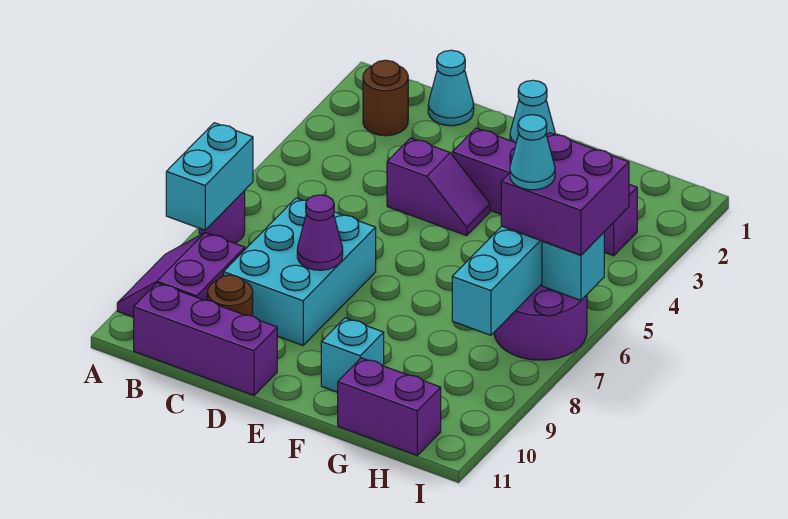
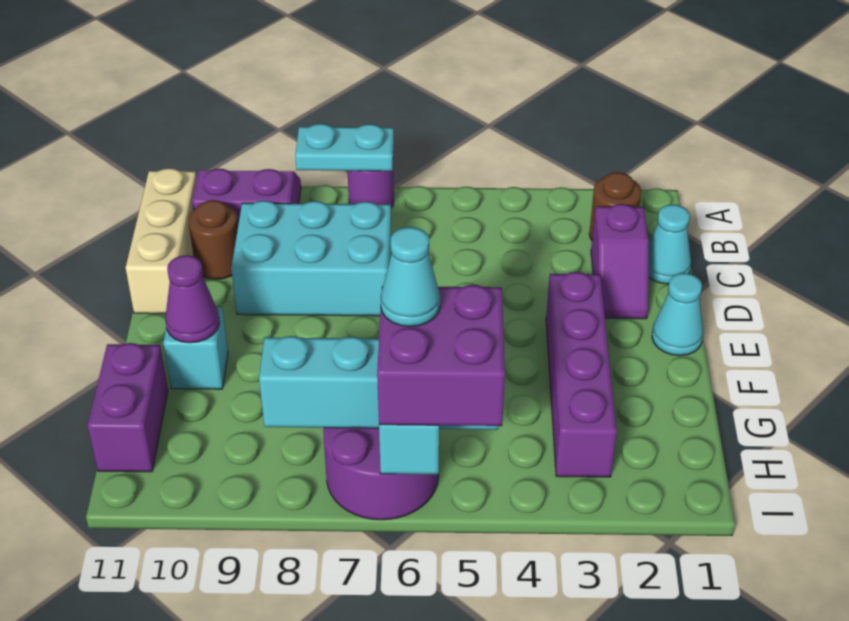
cyan 1x2 brick [166,123,253,230] -> cyan 1x2 plate [295,124,394,171]
purple 1x3 brick [134,283,277,395] -> tan 1x3 brick [126,168,197,314]
purple 1x2 slope [387,138,490,236] -> purple 1x2 slope moved to [591,204,648,319]
purple 1x1 cone [297,195,343,270] -> purple 1x1 cone moved to [166,255,219,343]

